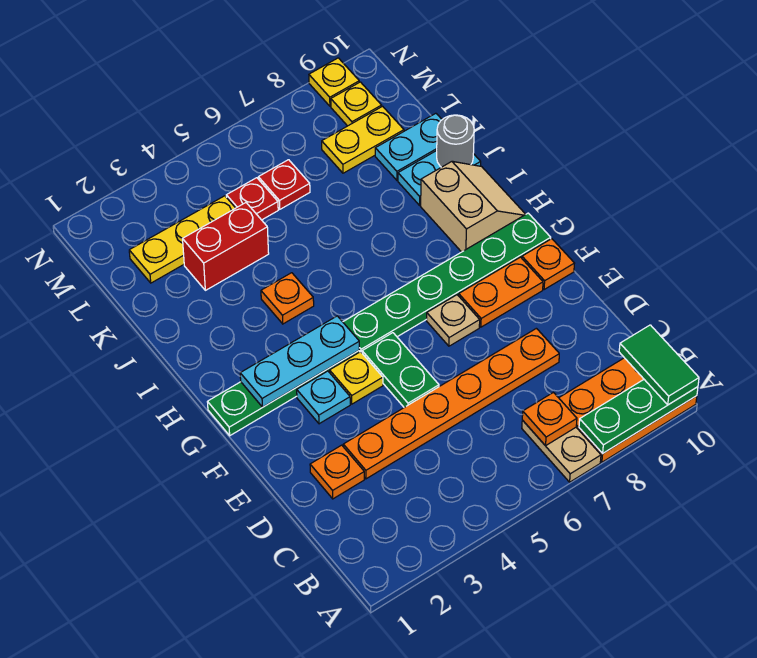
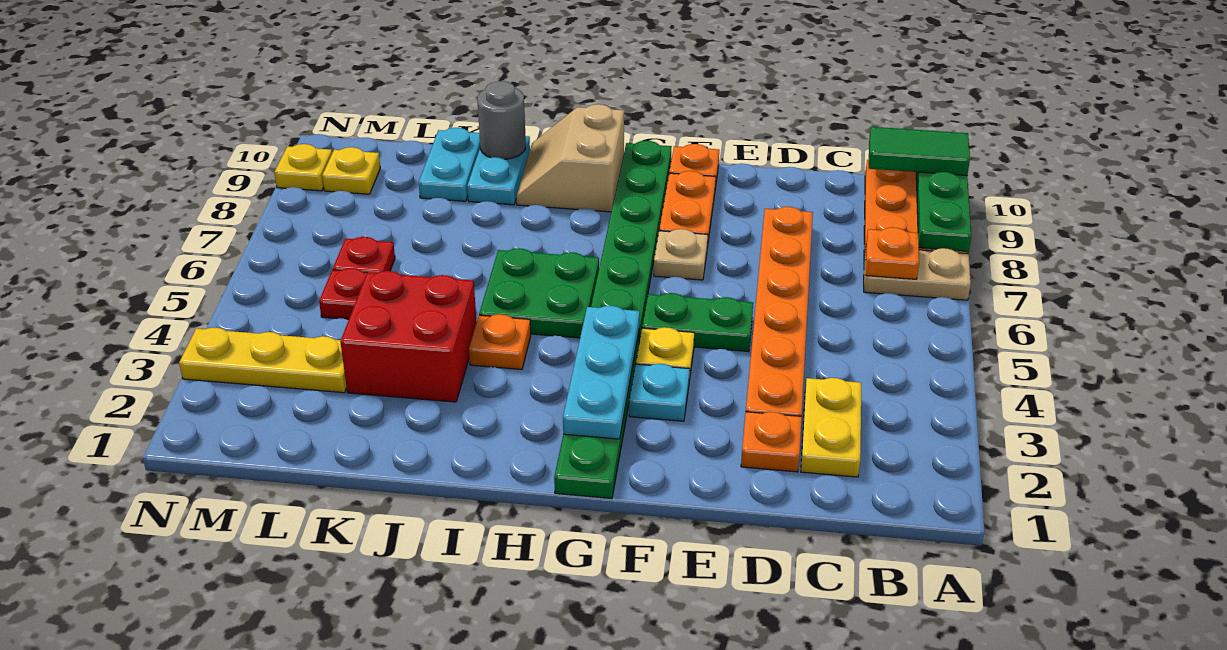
none -> green 2x2 plate [479,248,599,338]
tan 2x2 slope [421,161,526,252] -> tan 2x2 slope turned to [516,104,624,212]
red 1x2 brick [183,203,269,290] -> red 2x2 brick [340,271,477,402]
yellow 1x3 plate [129,196,235,283] -> yellow 1x3 plate turned to [179,328,347,393]
yellow 1x2 plate [322,106,404,173] -> yellow 1x2 plate moved to [801,378,861,477]

